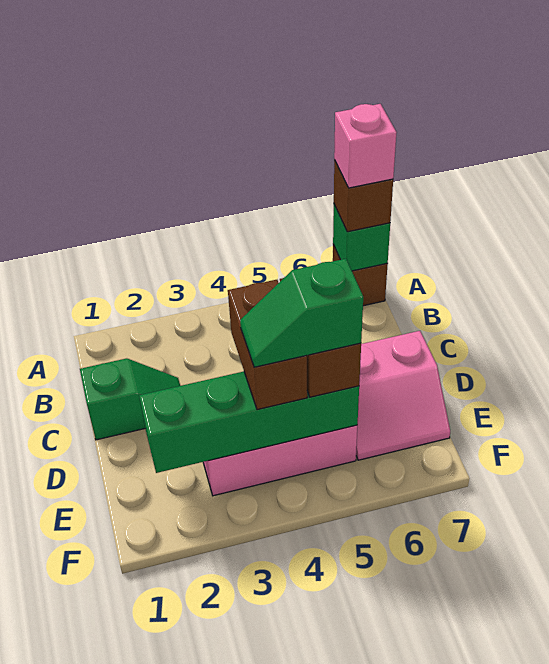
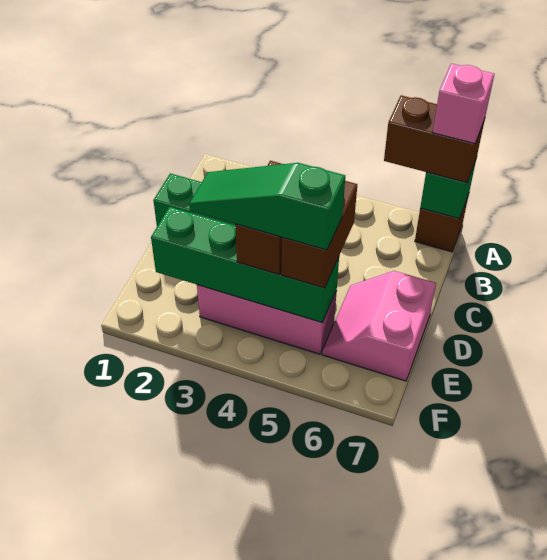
brown 1x1 brick [334,160,393,232] -> brown 1x2 brick [384,95,485,183]
pink 2x2 slope [356,331,450,460] -> pink 2x2 slope turned to [323,271,436,381]
green 1x2 slope [240,259,363,367] -> green 1x3 slope [189,163,345,250]

